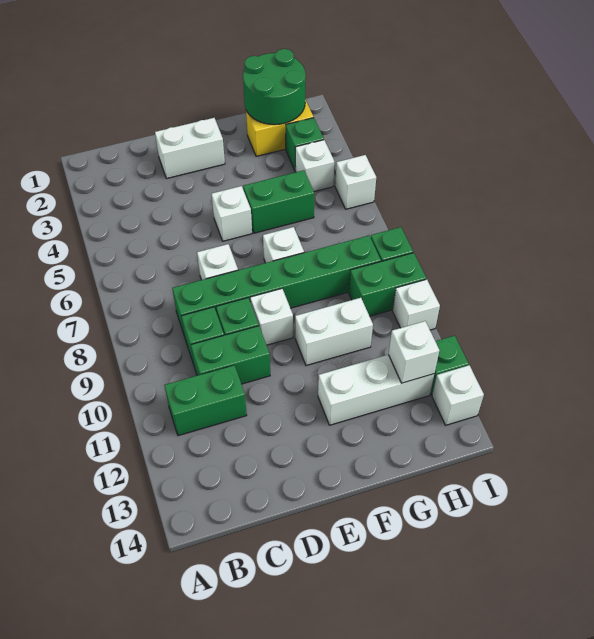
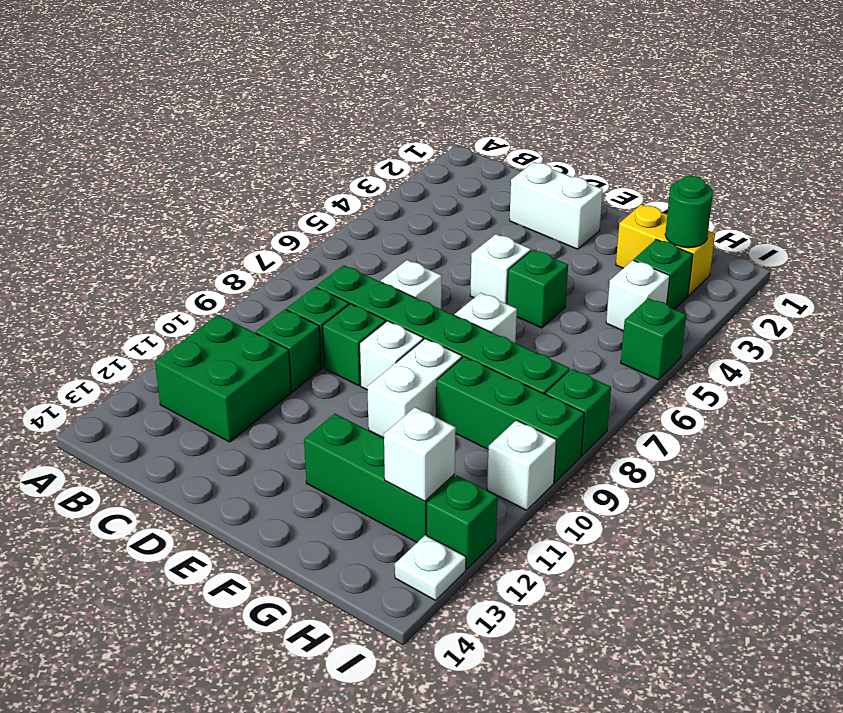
green 1x2 brick [164,365,247,436] -> green 2x2 brick [155,315,291,442]
green 1x2 brick [191,326,270,384] -> green 1x1 brick [256,310,321,392]
green 1x2 brick [243,170,314,233] -> green 1x1 brick [507,250,568,328]
white 1x2 brick [295,298,373,366] -> white 1x2 brick turned to [367,339,462,438]
white 1x3 brick [318,355,434,425] -> green 1x3 brick [304,414,455,542]
green 2x2 round brick [243,49,306,125] -> green 1x1 round brick [665,176,713,248]
green 1x2 brick [349,253,426,316] -> green 1x3 brick [436,357,584,482]
white 1x1 brick [335,155,376,209] -> green 1x1 brick [621,298,686,380]
white 1x1 brick [432,365,484,425] -> white 1x1 plate [395,535,466,600]

